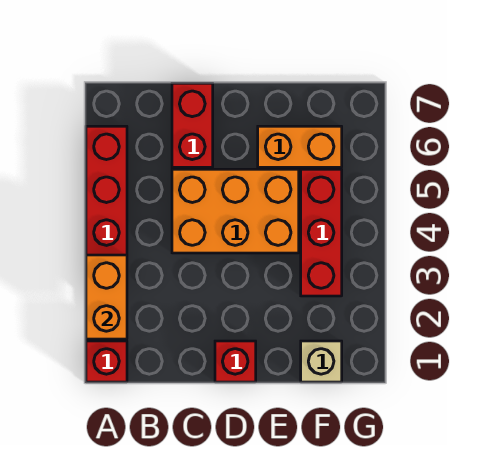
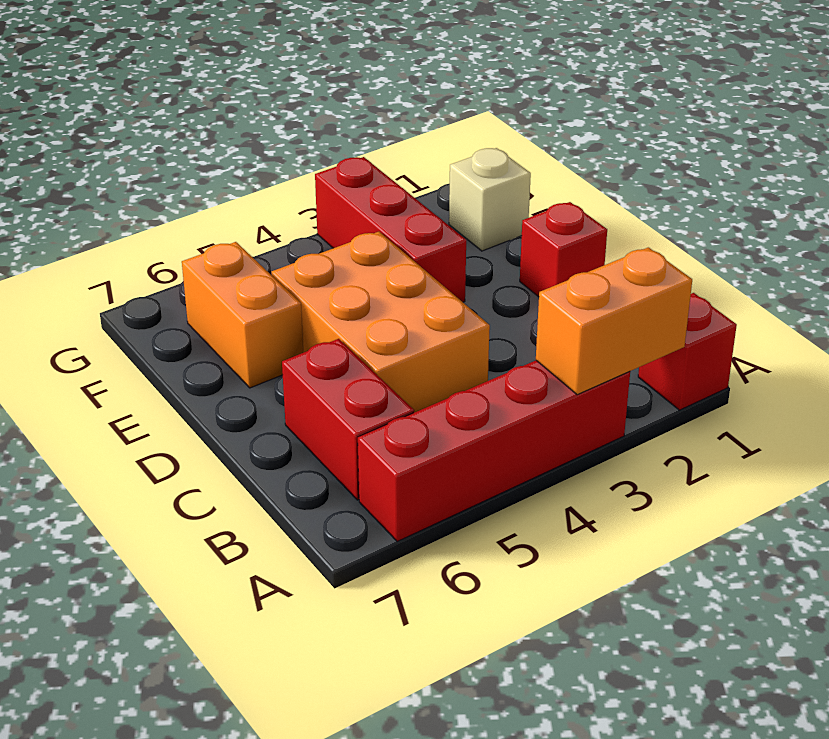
red 1x2 brick [172,83,213,167] -> red 1x2 brick turned to [282,339,414,500]
red 1x3 brick [301,169,342,296] -> red 1x3 brick turned to [315,157,466,302]

